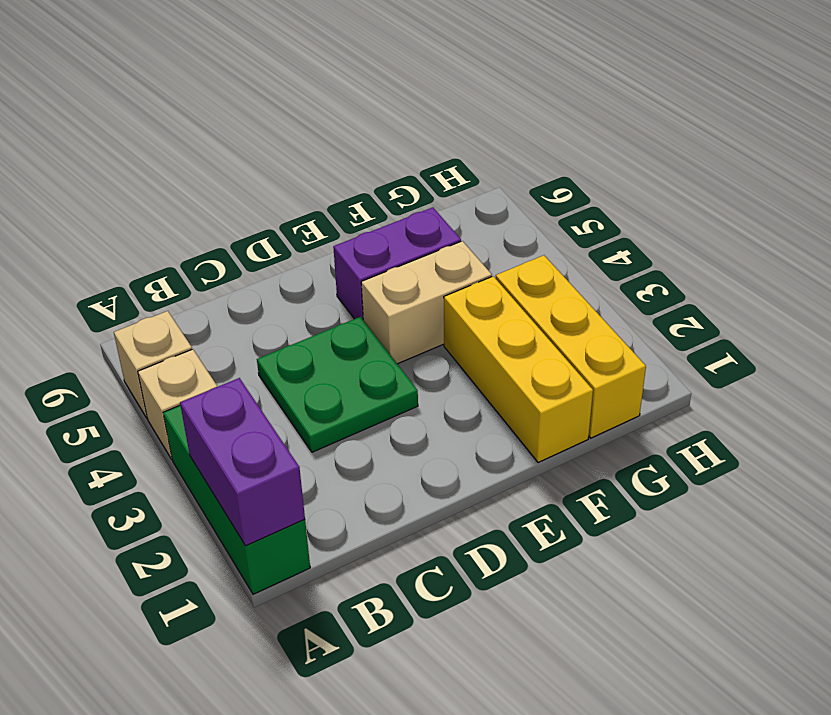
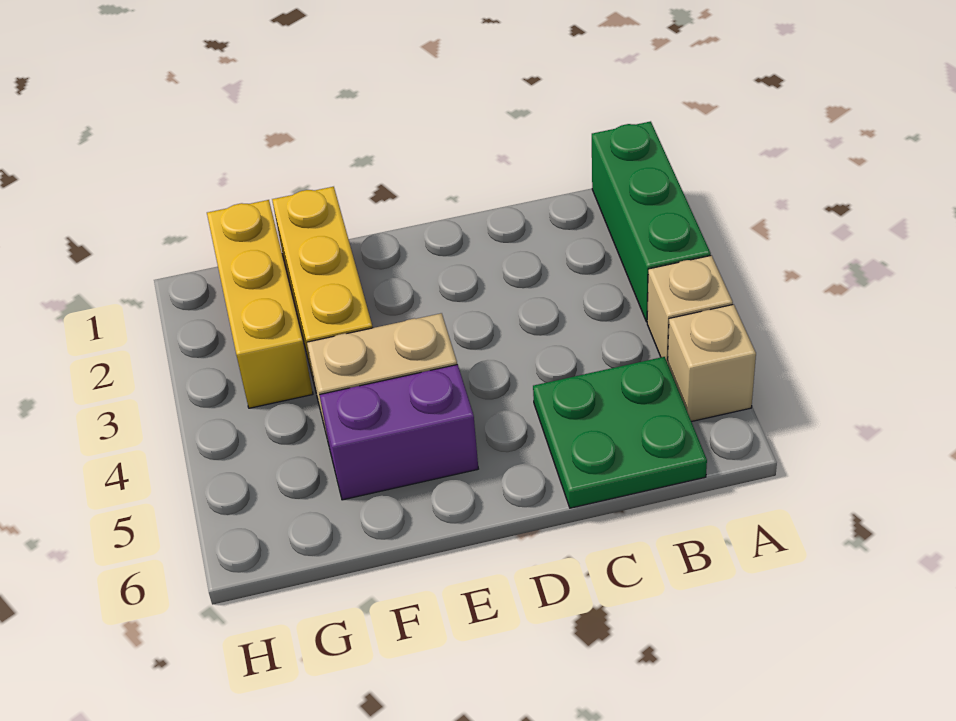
purple 1x2 brick [180,378,305,546] -> none
green 2x2 plate [257,317,418,452] -> green 2x2 plate moved to [533,357,707,508]

